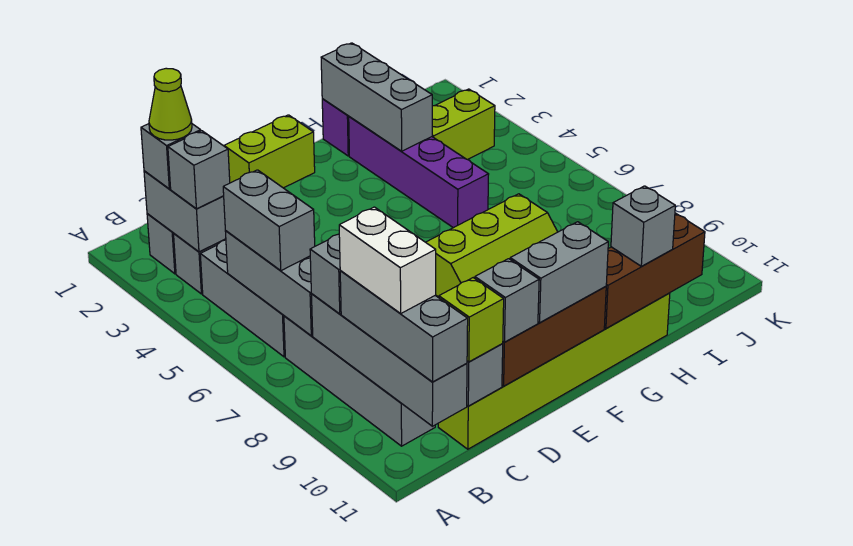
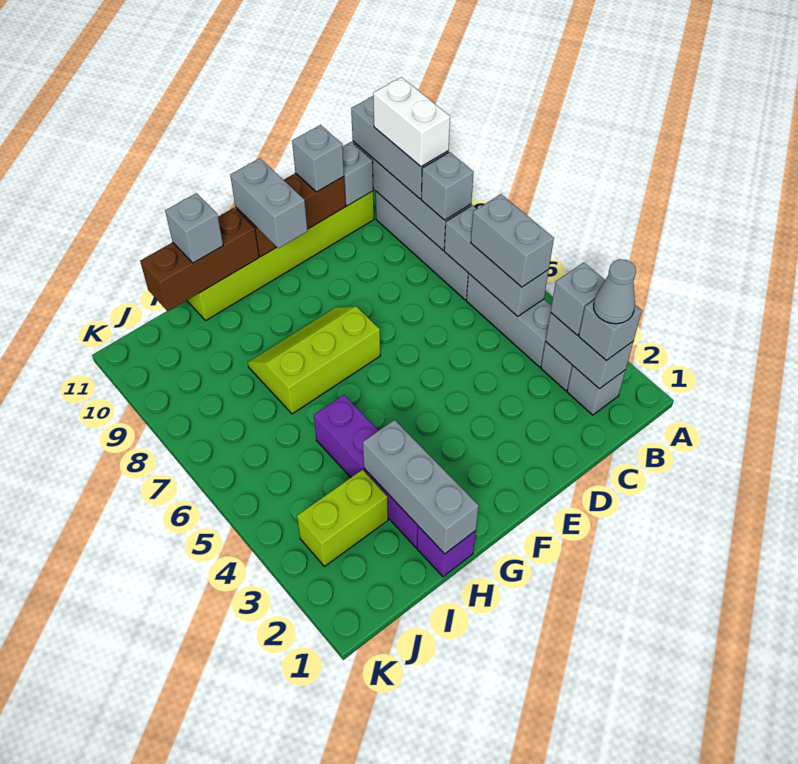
lime 1x1 cone [149,68,192,140] -> grey 1x1 cone [594,259,636,324]
lime 1x1 brick [439,278,504,362] -> none
lime 1x2 brick [224,115,315,188] -> none
grey 1x2 brick [510,222,608,323] -> grey 1x2 brick turned to [230,158,307,248]

